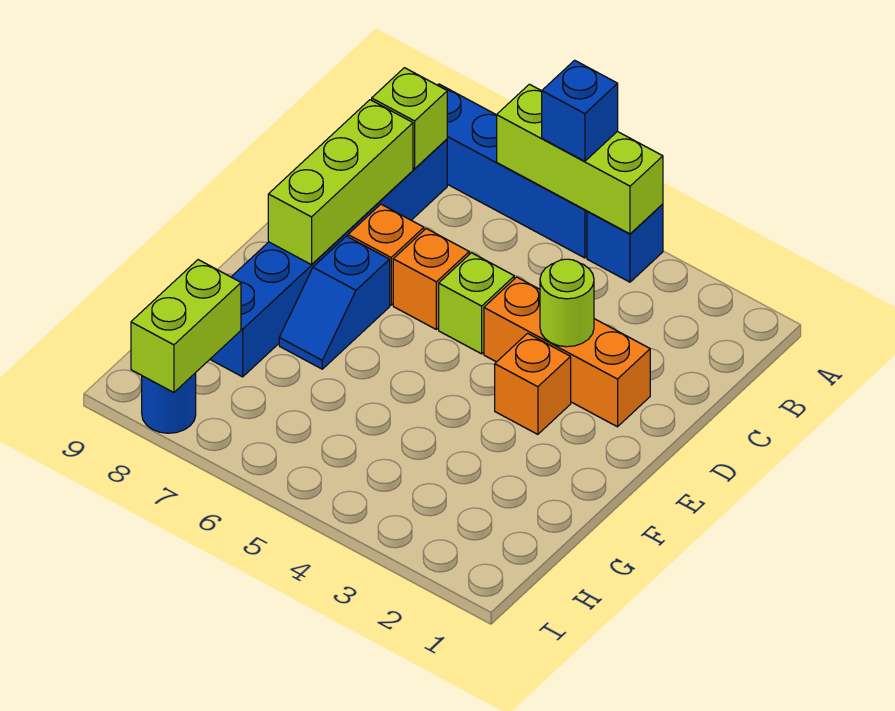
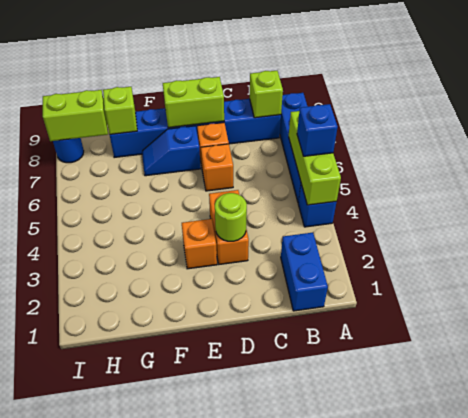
none -> blue 1x2 brick [281,233,328,311]
lime 1x3 brick [268,100,413,265] -> lime 1x2 brick [163,77,224,128]
orange 1x3 brick [484,277,650,427] -> orange 1x2 brick [209,190,249,264]
lime 1x1 brick [439,253,514,354] -> lime 1x1 brick moved to [103,87,137,134]

